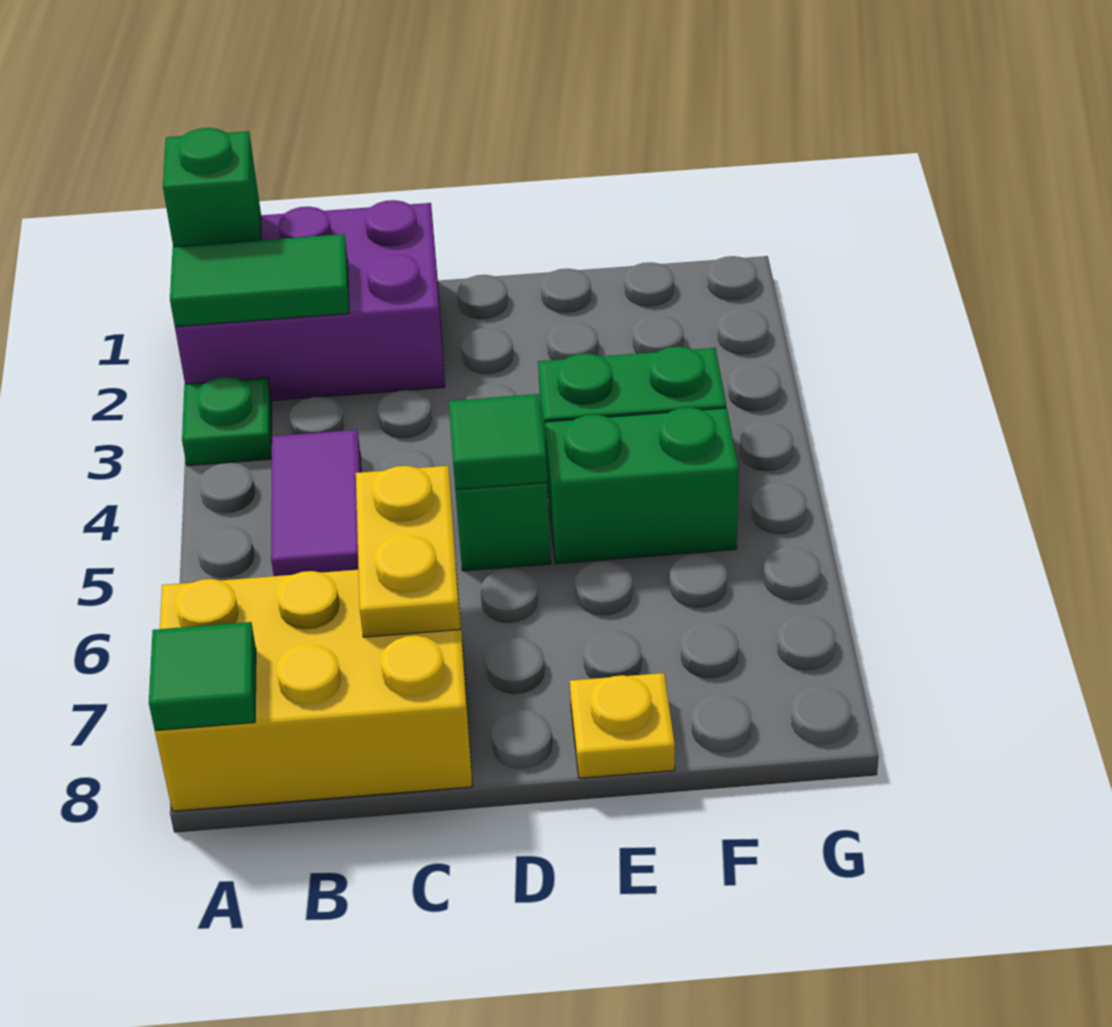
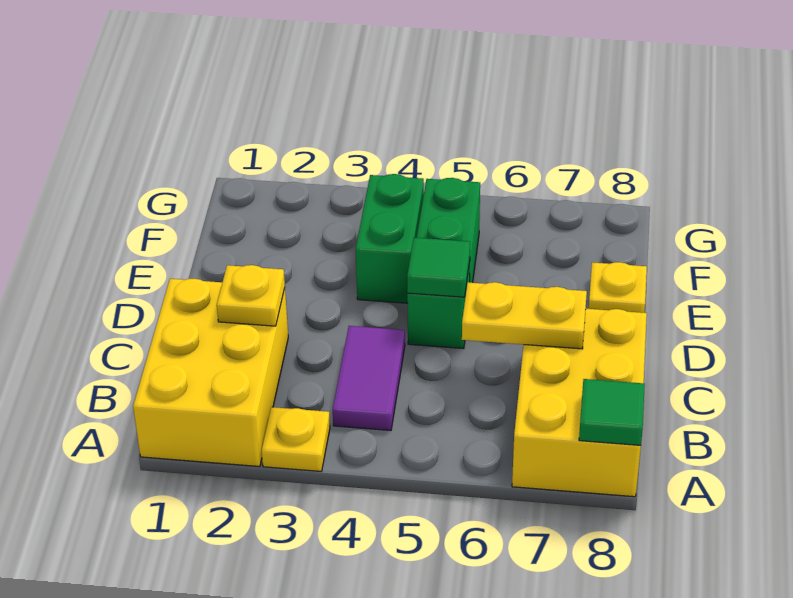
purple 2x3 brick [175,200,445,401] -> yellow 2x3 brick [133,279,288,467]
green 1x1 brick [163,128,261,247] -> none
green 1x2 tile [170,234,349,327] -> none
green 1x1 plate [182,377,272,466] -> yellow 1x1 plate [262,407,330,471]
purple 1x2 tile [271,430,361,576] -> purple 1x2 tile turned to [333,326,405,430]
none -> yellow 1x1 plate [217,265,285,326]

